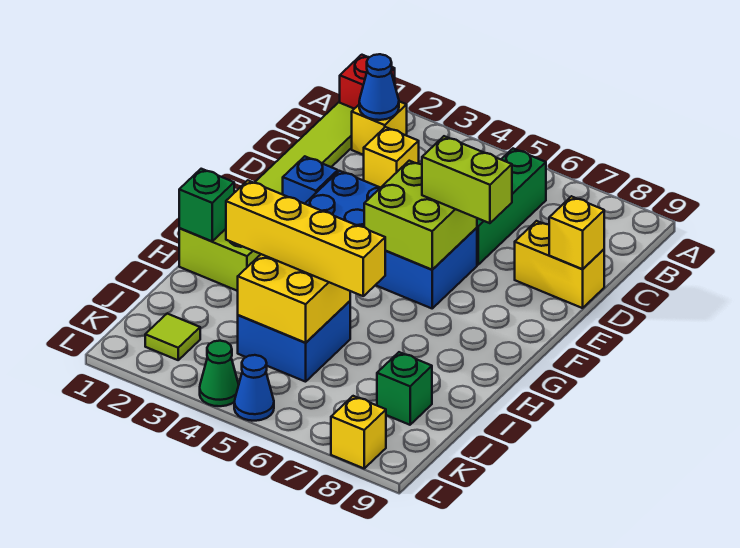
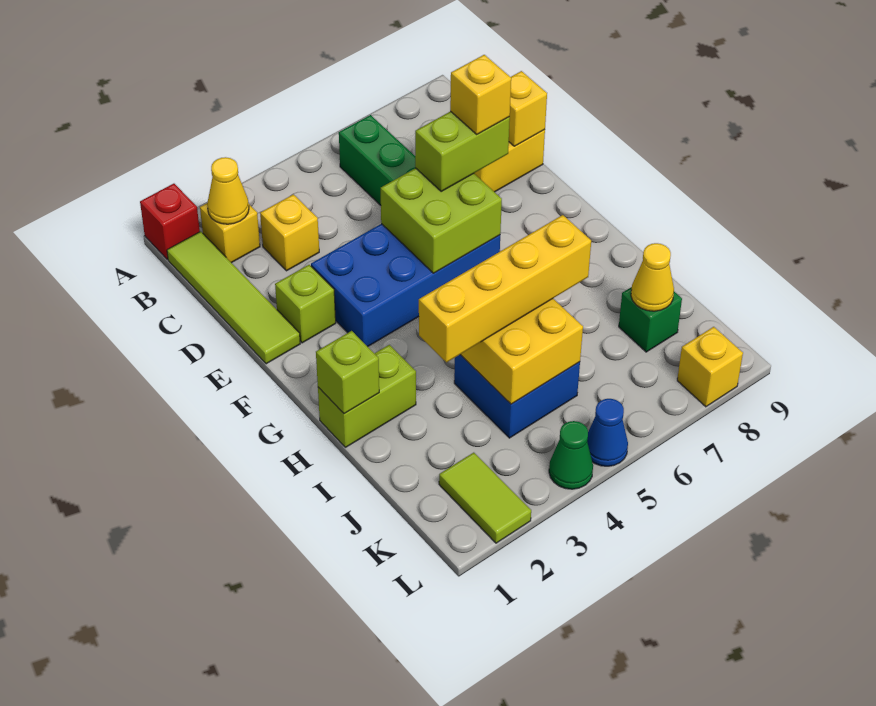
blue 1x1 cone [359,54,399,120] -> yellow 1x1 cone [207,157,249,224]
blue 1x1 brick [283,156,338,204] -> lime 1x1 brick [275,265,336,343]
none -> yellow 1x1 brick [450,55,511,134]
green 1x1 brick [179,169,234,241] -> lime 1x1 brick [316,331,379,414]
none -> yellow 1x1 cone [631,243,674,311]
lime 1x1 tile [145,313,200,360] -> lime 1x2 tile [439,453,531,543]

